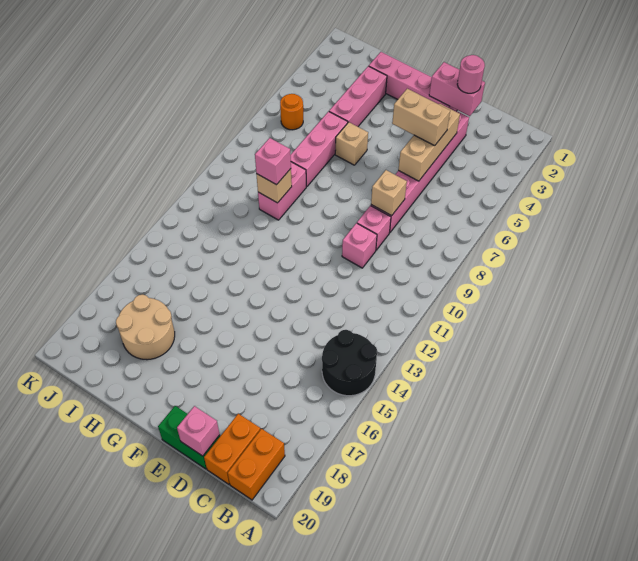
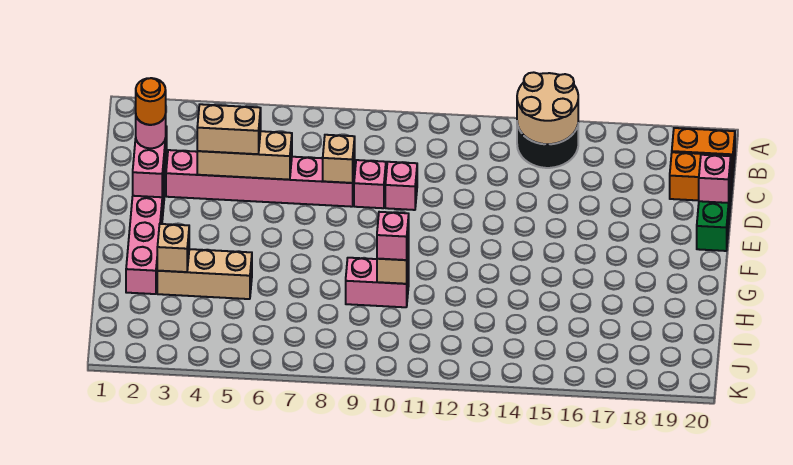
tan 1x2 brick [392,89,450,146] -> tan 1x2 brick turned to [197,104,261,154]
tan 1x1 brick [335,122,368,165] -> tan 1x1 brick moved to [157,224,189,272]
pink 1x3 brick [329,66,387,127] -> tan 1x3 brick [157,249,252,299]
pink 1x3 brick [291,112,348,187] -> none
tan 2x2 round brick [116,295,175,360] -> tan 2x2 round brick moved to [517,72,578,144]
orange 1x1 round brick [280,94,303,130] -> orange 1x1 round brick moved to [136,78,166,125]

